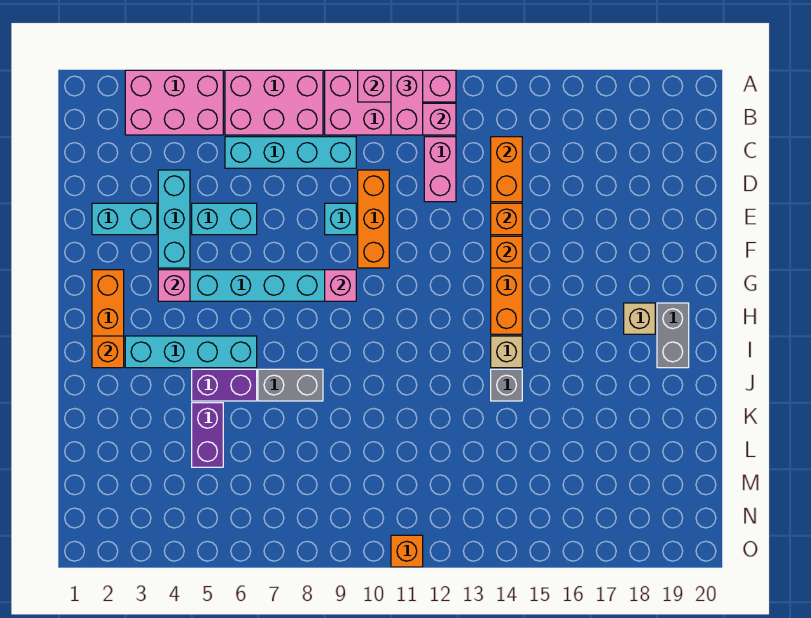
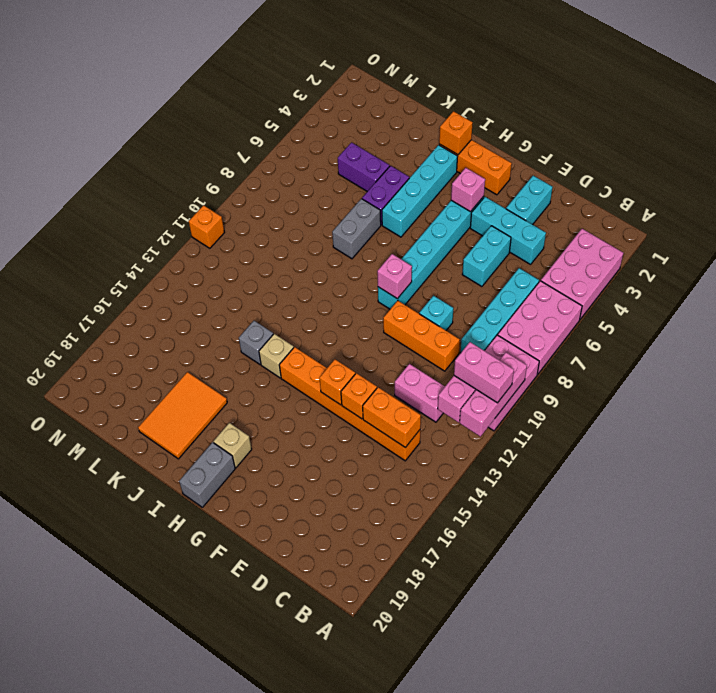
grey 1x2 brick [657,303,689,368] -> grey 1x2 brick turned to [179,442,235,507]
none -> orange 2x3 tile [138,372,227,459]

